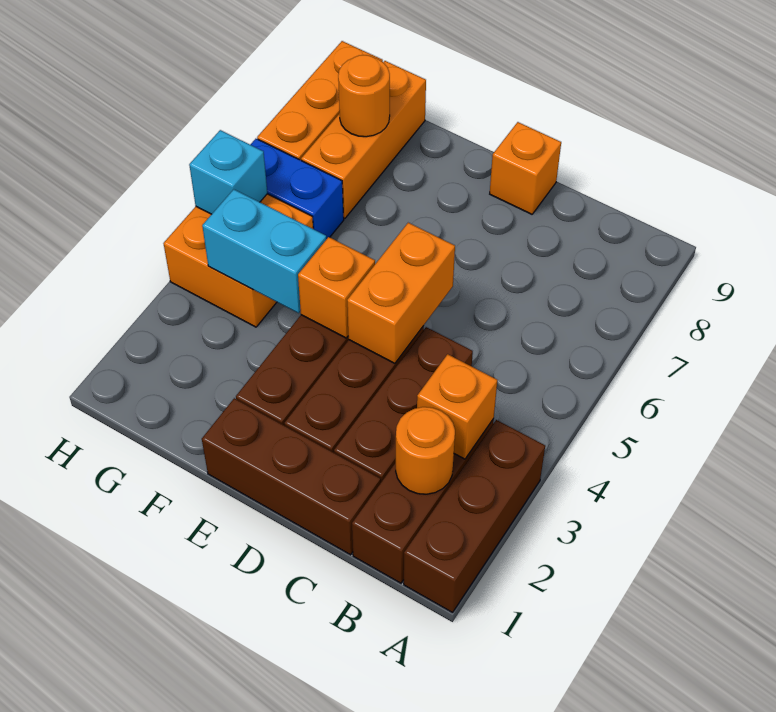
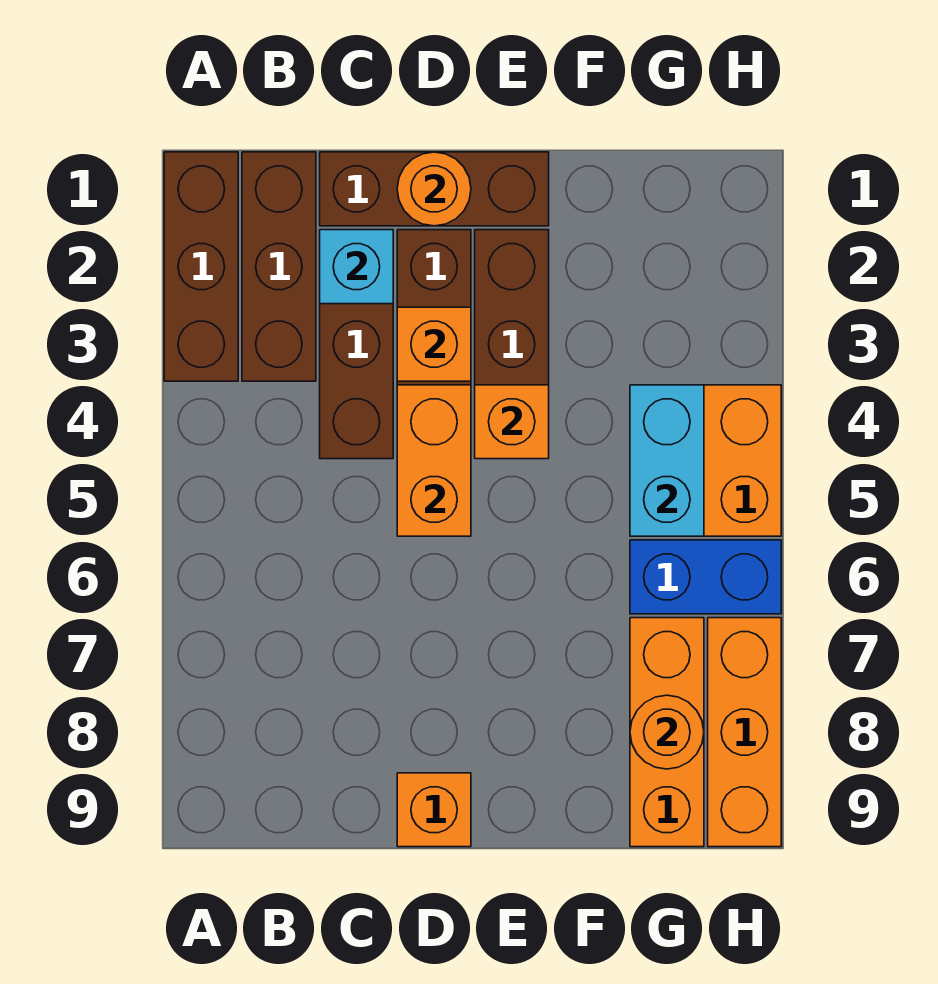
orange 1x1 round brick [396,407,455,494] -> orange 1x1 round brick moved to [397,152,471,226]
orange 1x1 brick [417,354,497,459] -> orange 1x1 brick moved to [397,307,471,381]
cyan 1x2 brick [202,189,326,313] -> cyan 1x2 brick turned to [630,385,704,536]
cyan 1x1 brick [189,130,267,214] -> cyan 1x1 brick moved to [320,230,393,304]

